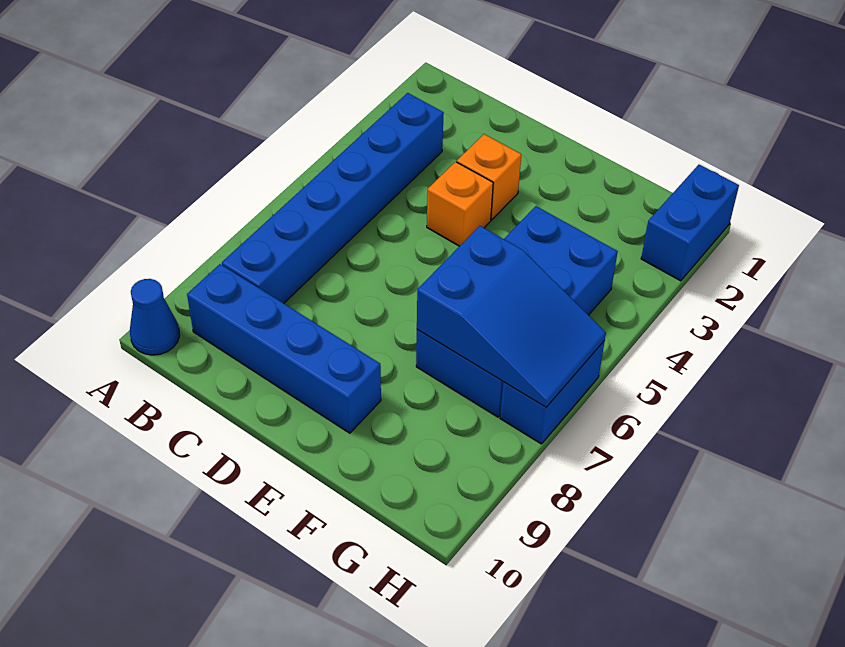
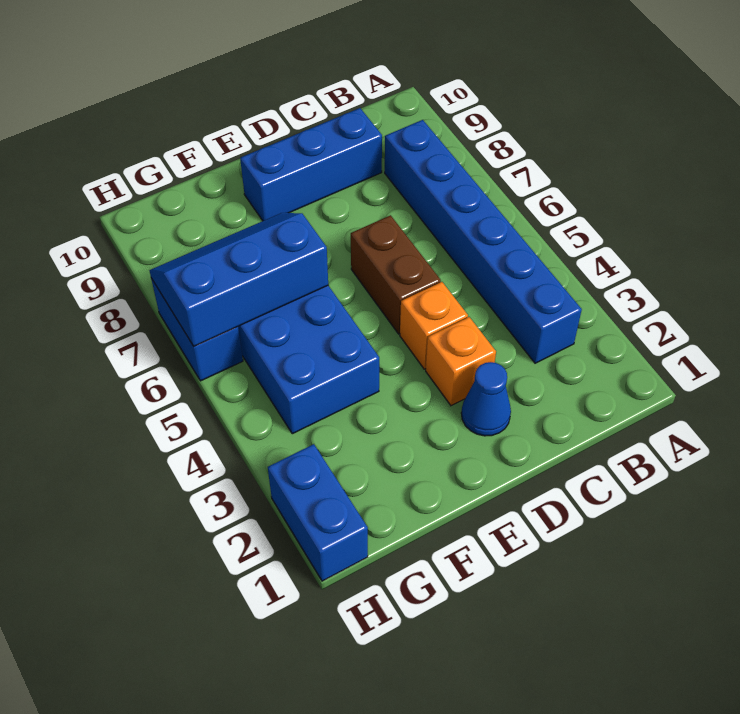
blue 1x1 cone [130,279,180,355] -> blue 1x1 cone moved to [461,362,511,436]
blue 1x4 brick [187,264,381,433] -> blue 1x3 brick [240,108,382,221]
none -> brown 1x2 brick [351,215,441,334]
blue 2x3 slope [417,226,606,407] -> blue 2x3 slope turned to [150,213,328,346]

